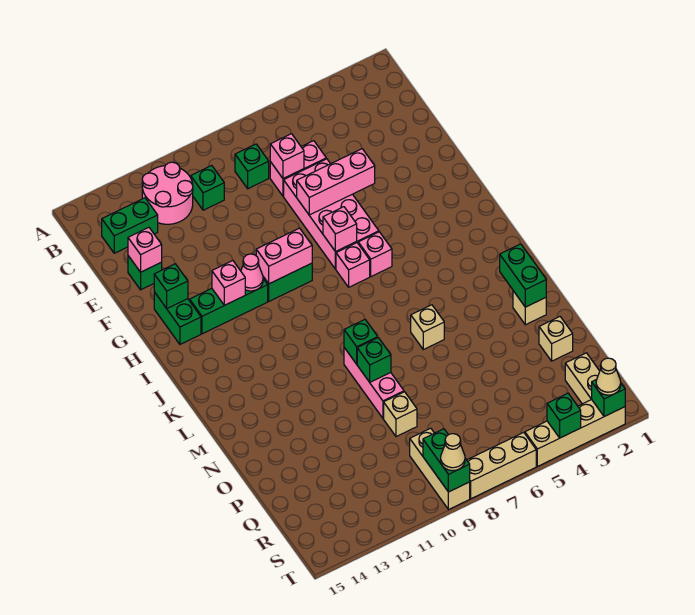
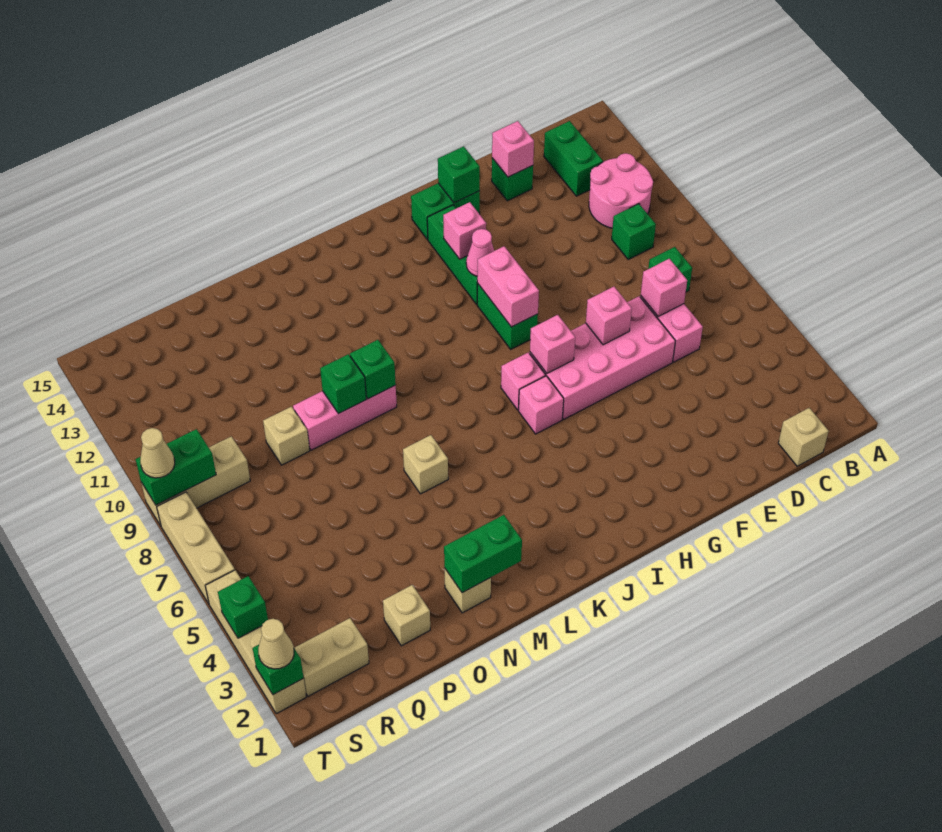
none -> tan 1x1 brick [778,408,829,466]
pink 1x3 brick [297,149,375,215] -> pink 1x1 brick [586,287,632,345]

